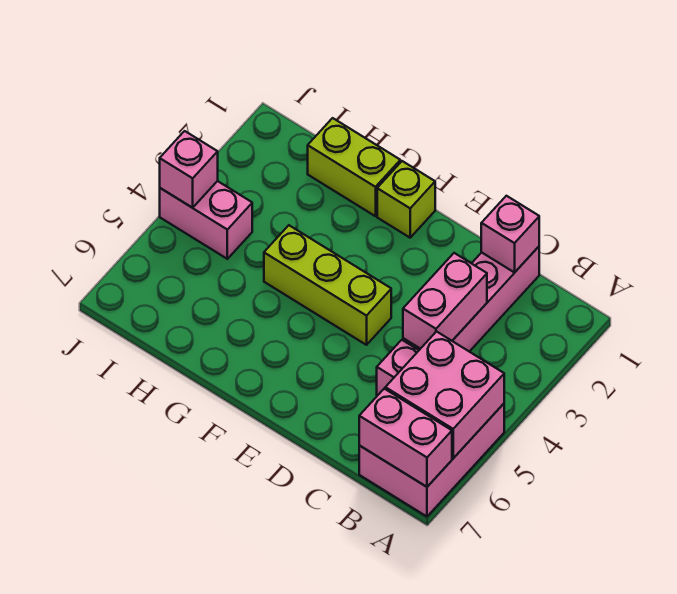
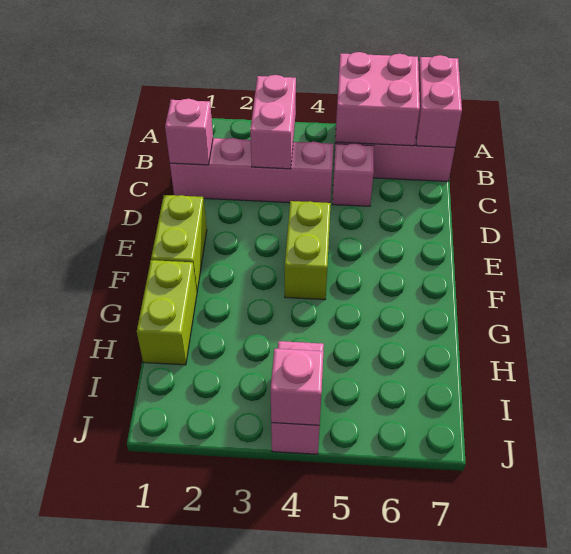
pink 1x2 brick [403,253,487,349] -> pink 1x2 brick turned to [250,75,296,169]
lime 1x3 brick [264,225,391,345] -> lime 1x2 brick [285,201,331,300]
lime 1x1 brick [377,161,435,238] -> lime 1x2 brick [151,195,207,291]

